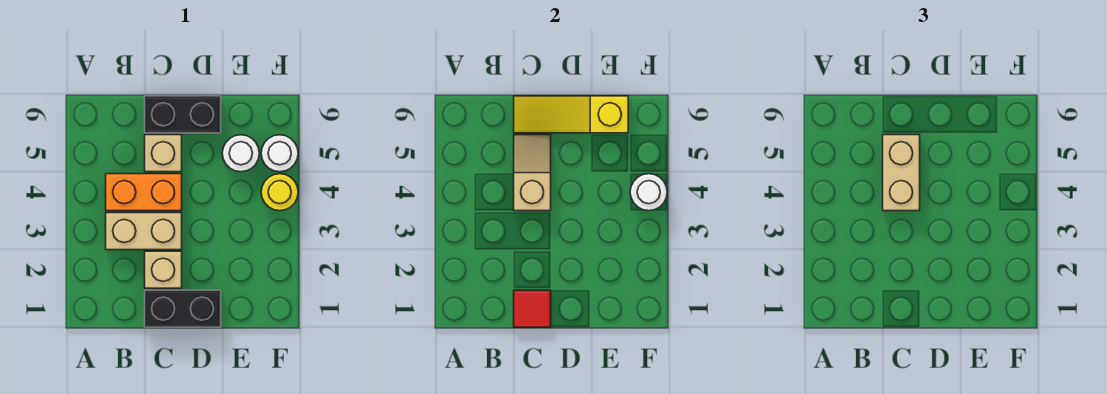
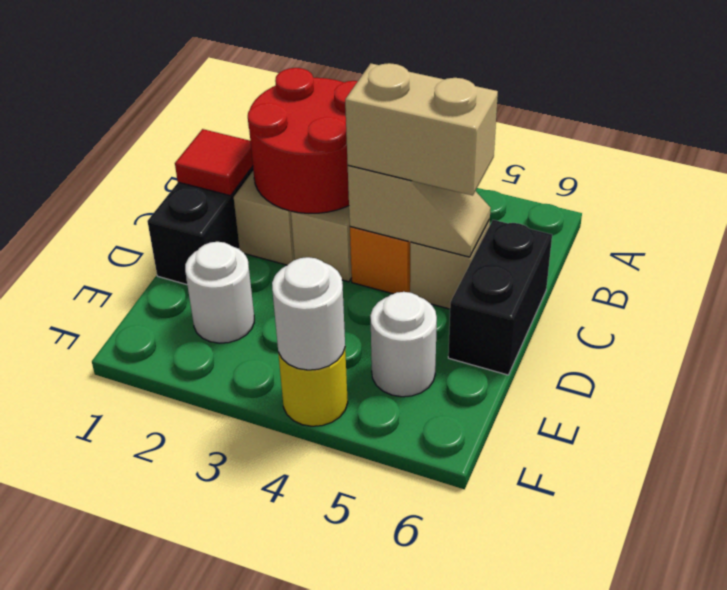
none -> red 2x2 round brick [248,68,358,213]
yellow 1x3 slope [514,96,628,133] -> none
white 1x1 round brick [261,135,298,172] -> white 1x1 round brick moved to [185,242,254,343]

